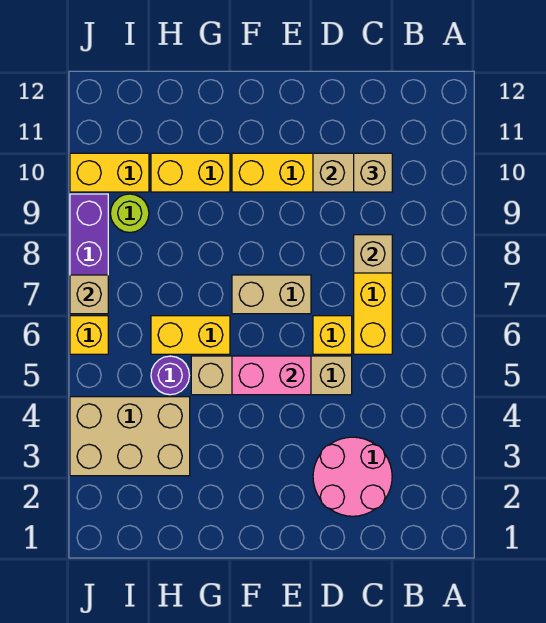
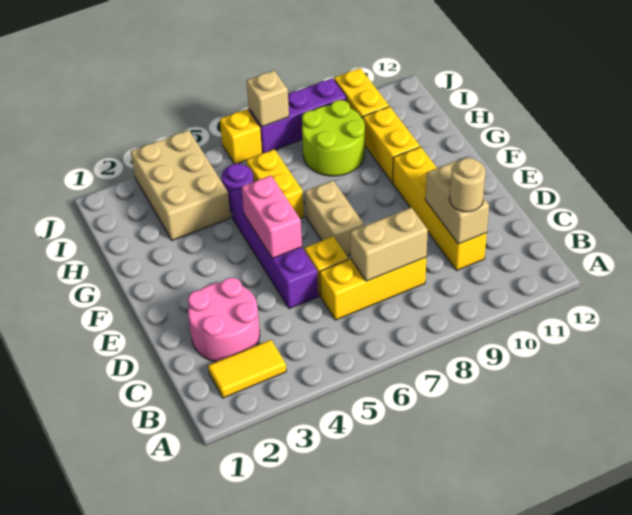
none -> yellow 1x2 tile [208,340,286,398]
tan 1x1 brick [354,235,392,273] -> tan 1x2 brick [350,208,428,281]
tan 1x1 brick [354,153,392,192] -> tan 1x1 round brick [450,158,485,212]
tan 1x4 brick [191,356,352,395] -> purple 1x4 brick [230,188,318,309]
lime 1x1 round brick [110,194,149,233] -> lime 2x2 round brick [302,100,365,176]

